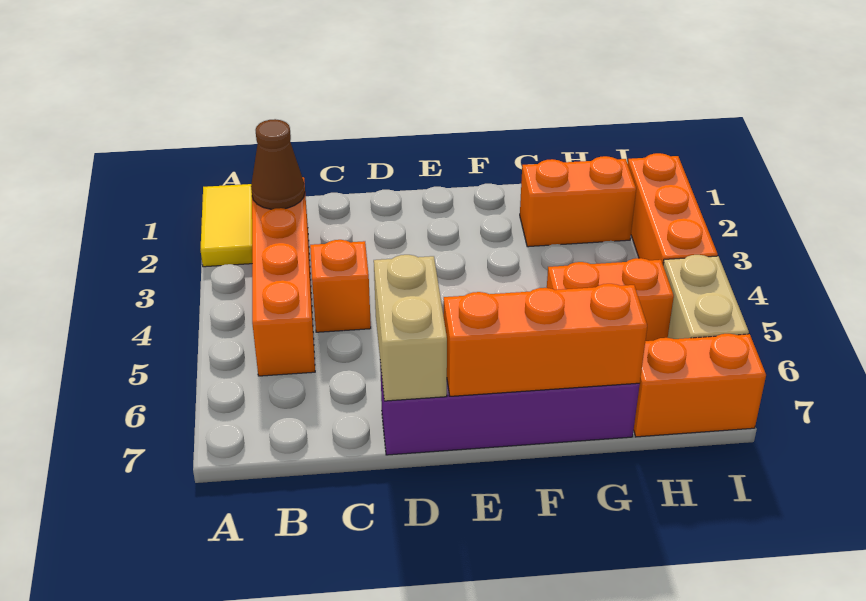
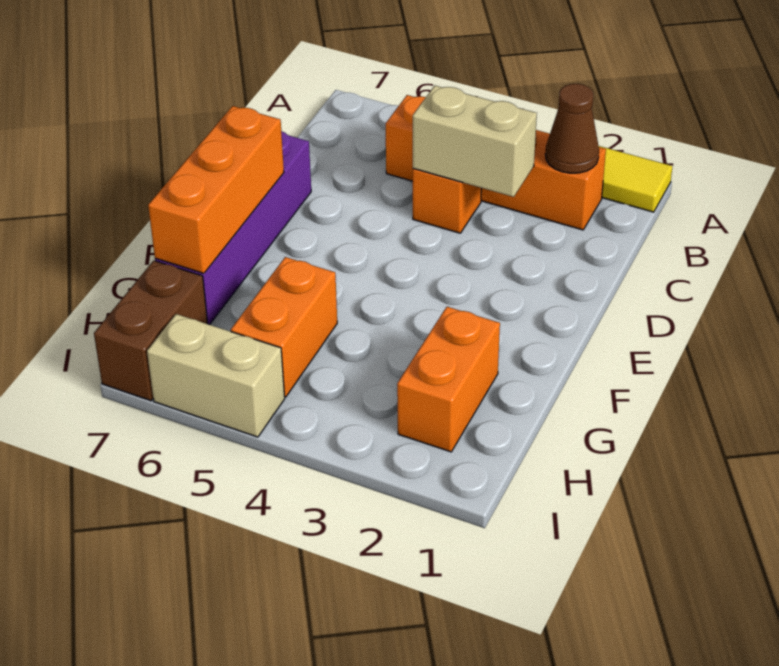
tan 1x2 brick [374,255,447,401] -> tan 1x2 brick moved to [413,86,537,197]
orange 1x2 brick [634,334,766,437] -> brown 1x2 brick [94,261,208,401]
orange 1x3 brick [628,153,718,264] -> none

